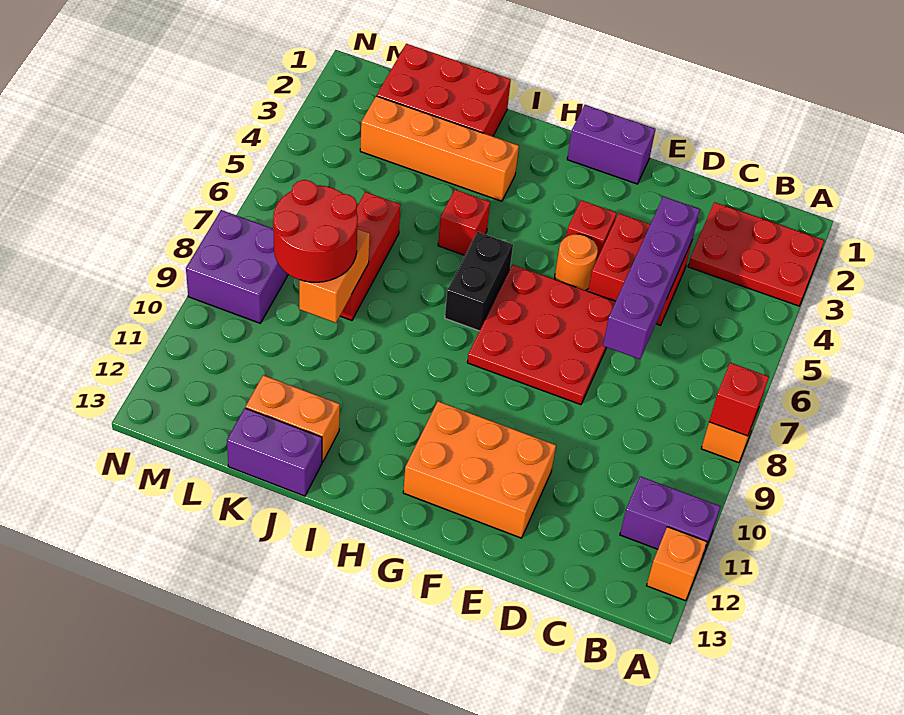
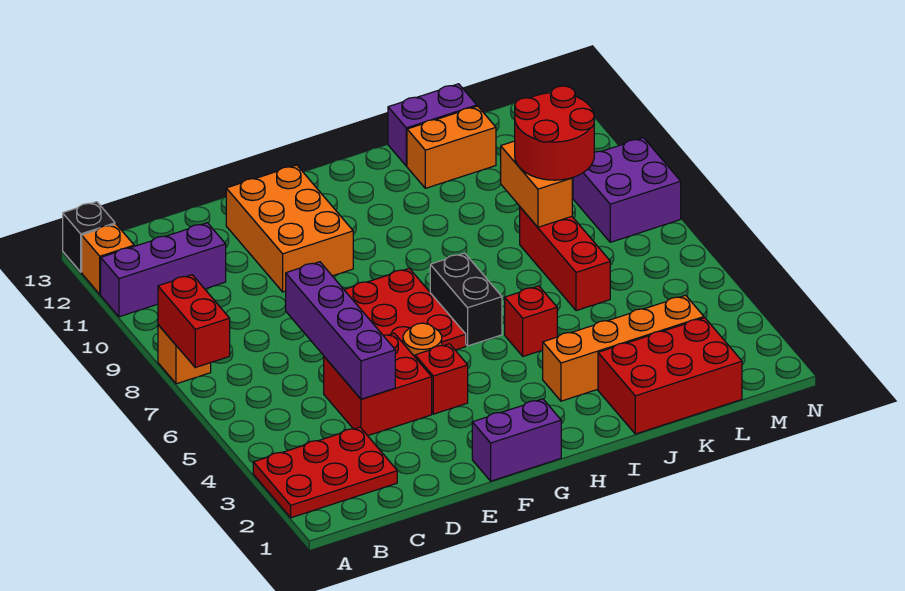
red 1x1 brick [709,363,769,436] -> red 1x2 brick [158,275,230,367]
purple 1x2 brick [620,476,721,560] -> purple 1x3 brick [101,223,226,317]
none -> black 1x1 brick [63,202,115,272]
orange 2x3 brick [403,401,556,538] -> orange 2x3 brick turned to [226,165,353,292]

